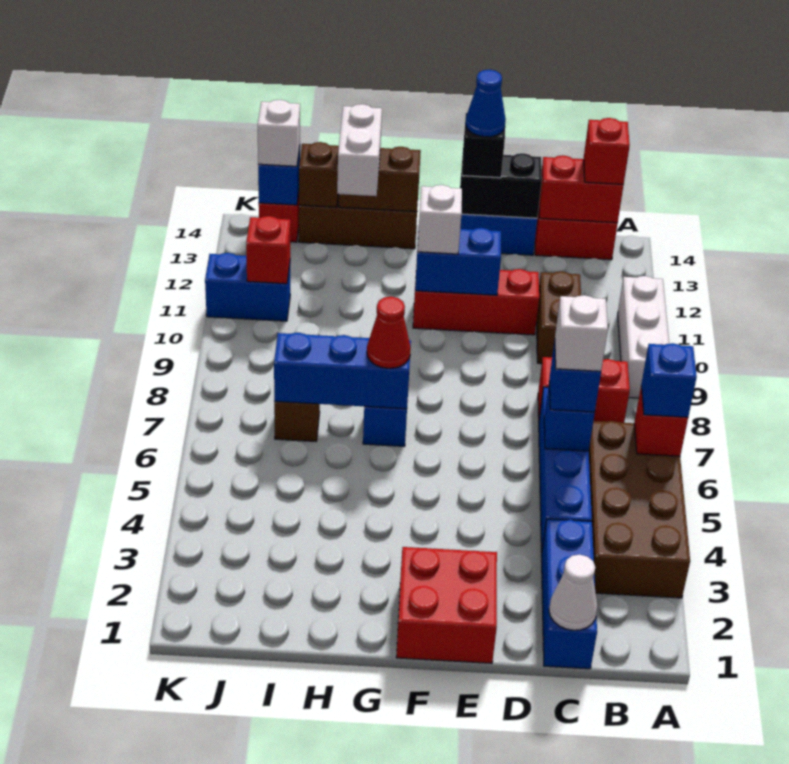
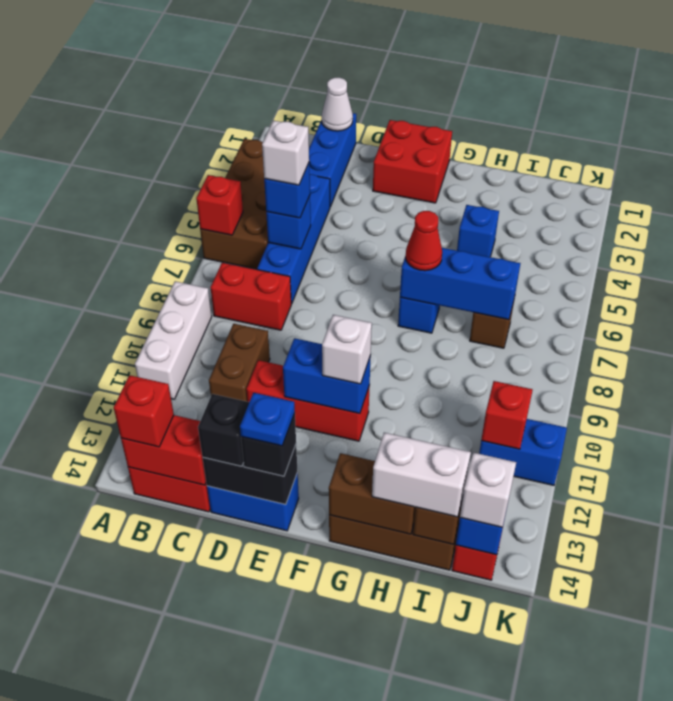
blue 1x1 brick [641,343,697,417] -> blue 1x1 brick moved to [457,205,499,257]
none -> black 1x1 brick [198,394,249,466]
blue 1x1 cone [466,70,506,137] -> blue 1x1 plate [240,393,295,446]
white 1x2 brick [337,104,382,196] -> white 1x2 brick turned to [372,433,471,517]

